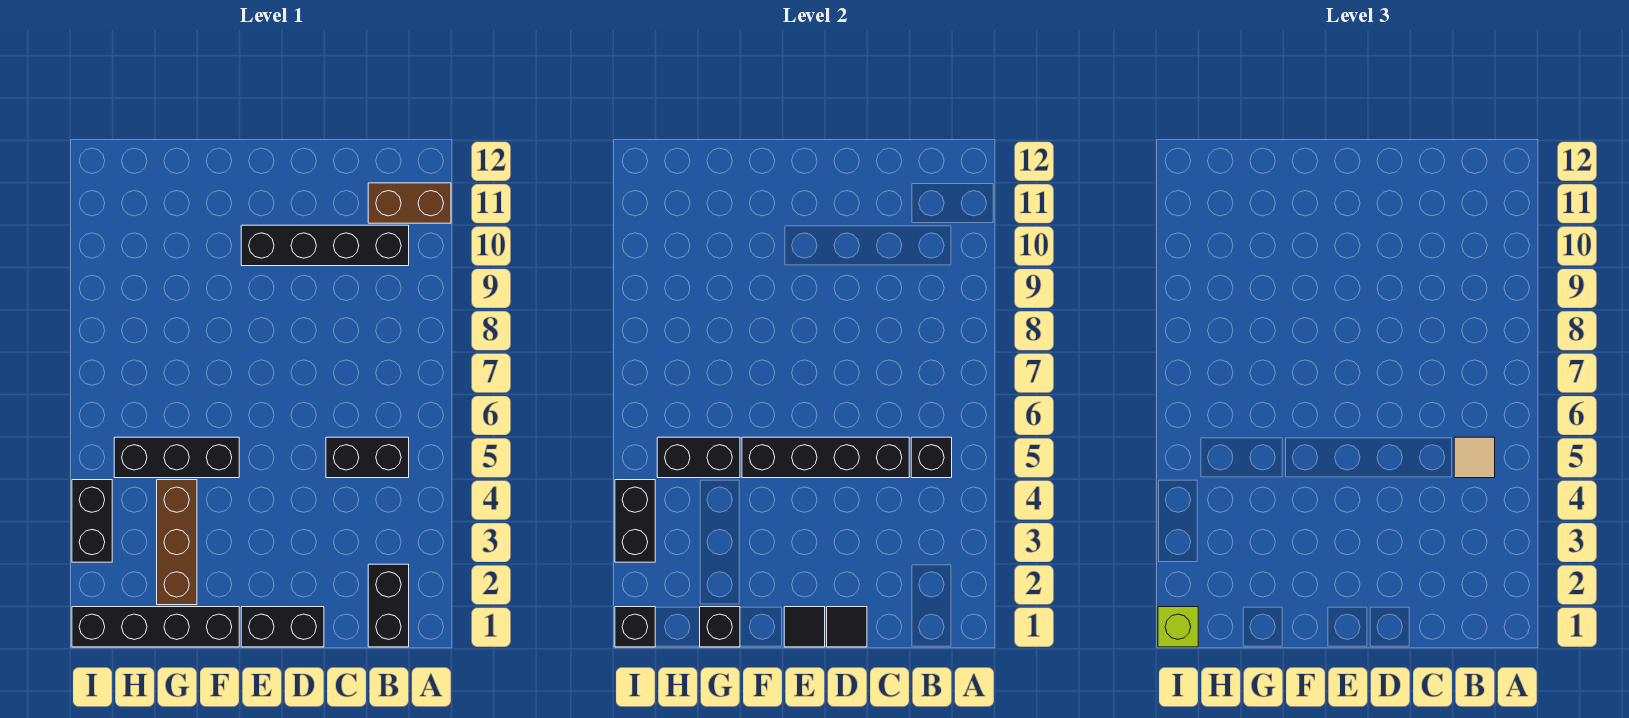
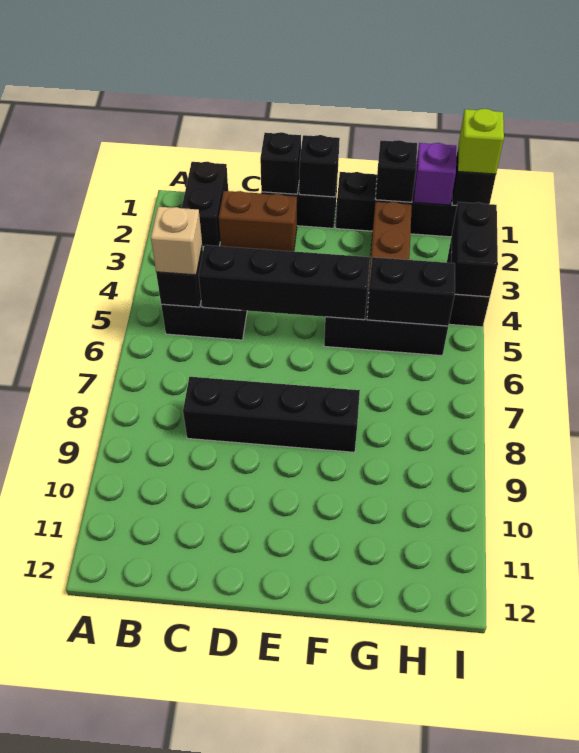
brown 1x2 brick [368,183,451,223] -> brown 1x2 brick moved to [219,191,297,251]
tan 1x1 tile [1454,437,1495,478] -> tan 1x1 brick [151,207,202,275]
black 1x4 brick [241,225,409,266] -> black 1x4 brick moved to [183,377,360,452]
black 1x1 tile [827,607,867,647] -> black 1x1 brick [260,132,301,194]
black 1x1 tile [784,607,825,647] -> black 1x1 brick [299,135,340,197]
none -> purple 1x1 brick [414,143,456,205]

